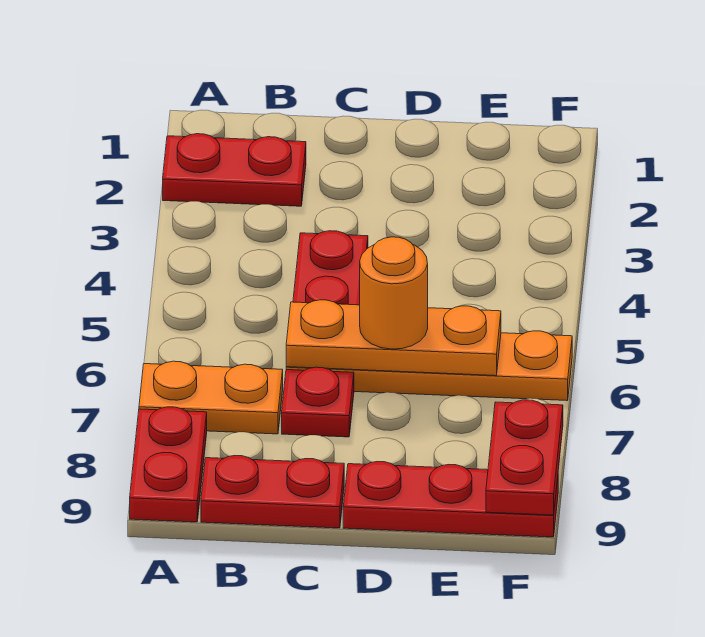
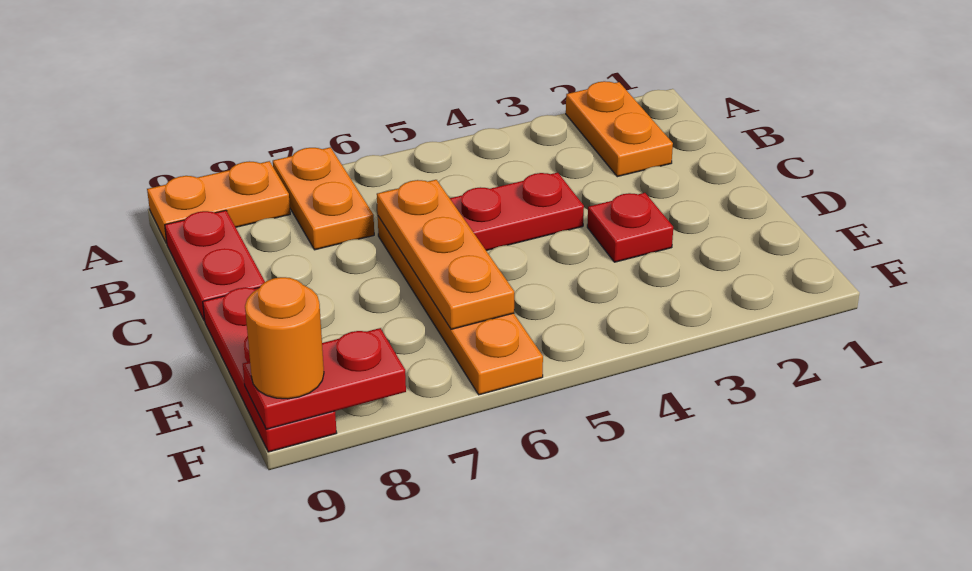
red 1x2 plate [163,134,306,206] -> orange 1x2 plate [566,81,673,177]
red 1x2 plate [130,407,207,522] -> orange 1x2 plate [147,161,290,244]
red 1x1 plate [282,367,354,437] -> red 1x1 plate moved to [587,193,673,262]
orange 1x1 round brick [360,237,428,349] -> orange 1x1 round brick moved to [245,277,324,399]

